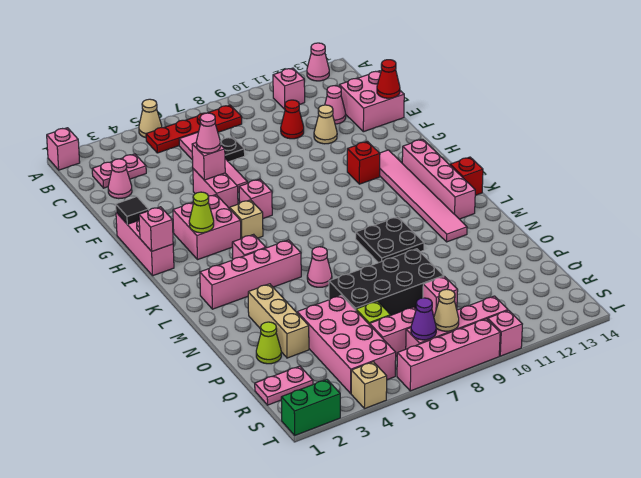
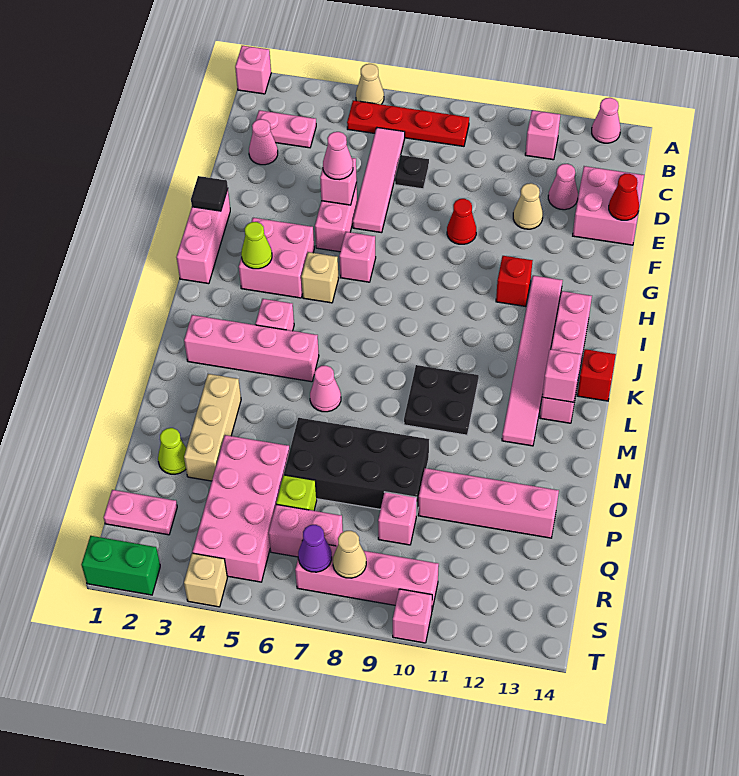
red 1x1 cone [281,100,304,139] -> red 1x1 cone moved to [447,199,476,244]
pink 1x1 brick [139,207,173,251] -> pink 1x1 brick moved to [542,349,581,402]
pink 1x4 brick [397,319,500,391] -> pink 1x4 brick moved to [418,468,559,538]

